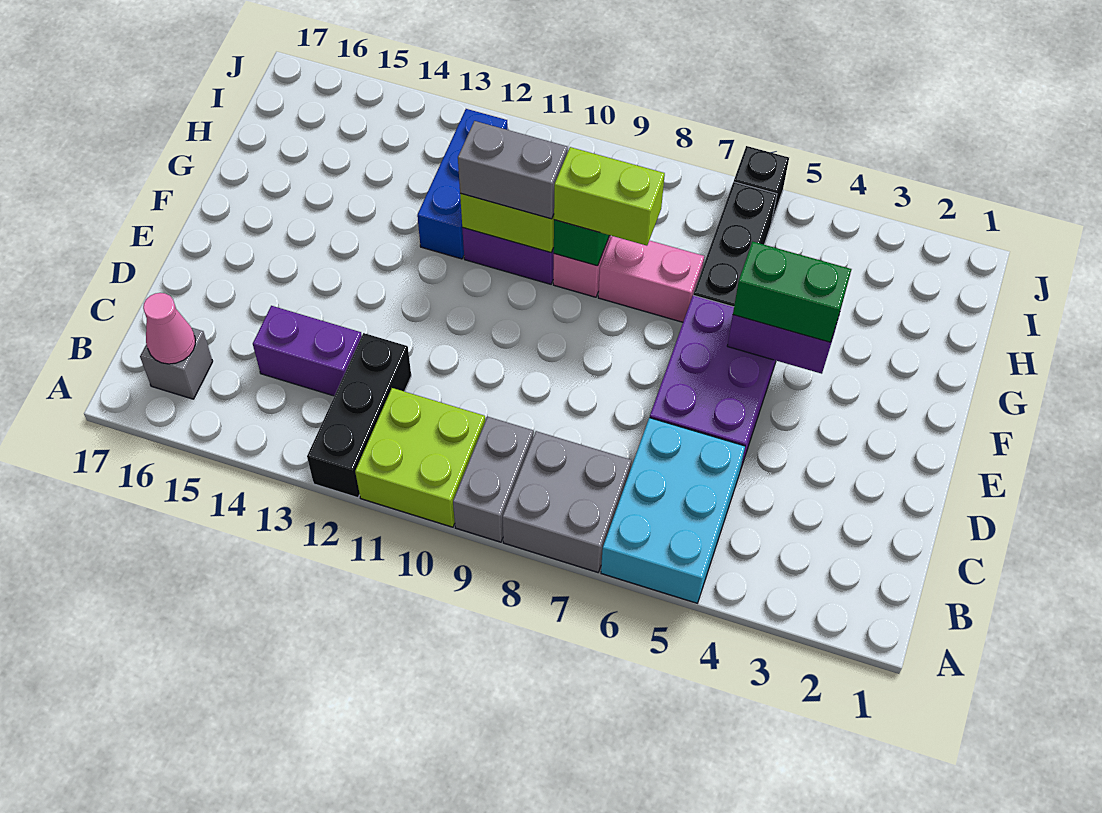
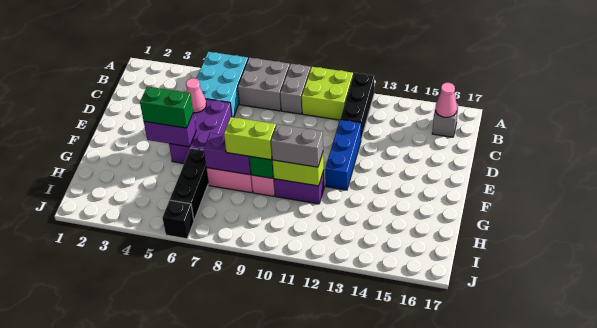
purple 1x2 brick [253,306,362,396] -> purple 1x2 brick moved to [204,133,251,175]
none -> pink 1x1 cone [186,78,206,113]
blue 1x3 brick [417,109,508,259] -> blue 1x3 brick moved to [325,119,361,190]

